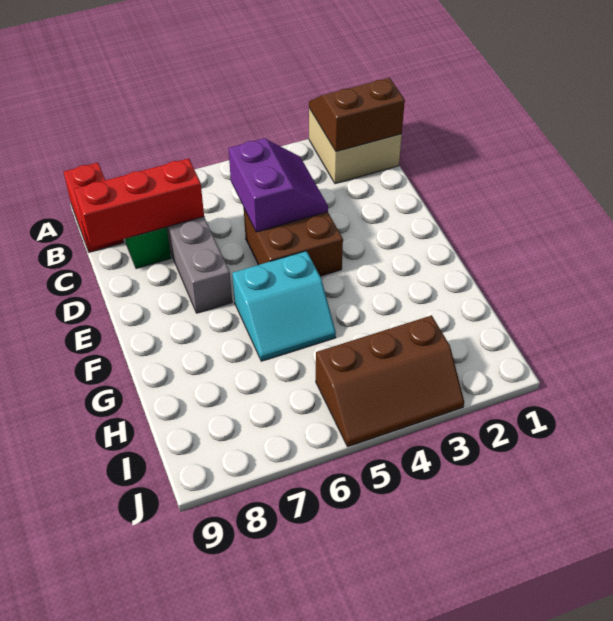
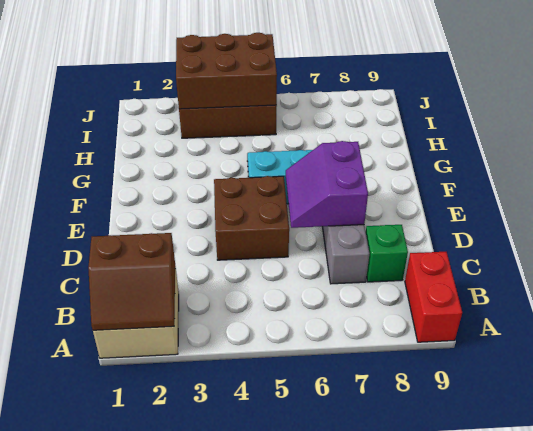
purple 2x2 slope [228,138,328,232] -> purple 2x2 slope moved to [286,141,368,228]
red 1x3 brick [74,158,204,248] -> none
none -> brown 2x3 brick [176,33,277,109]

